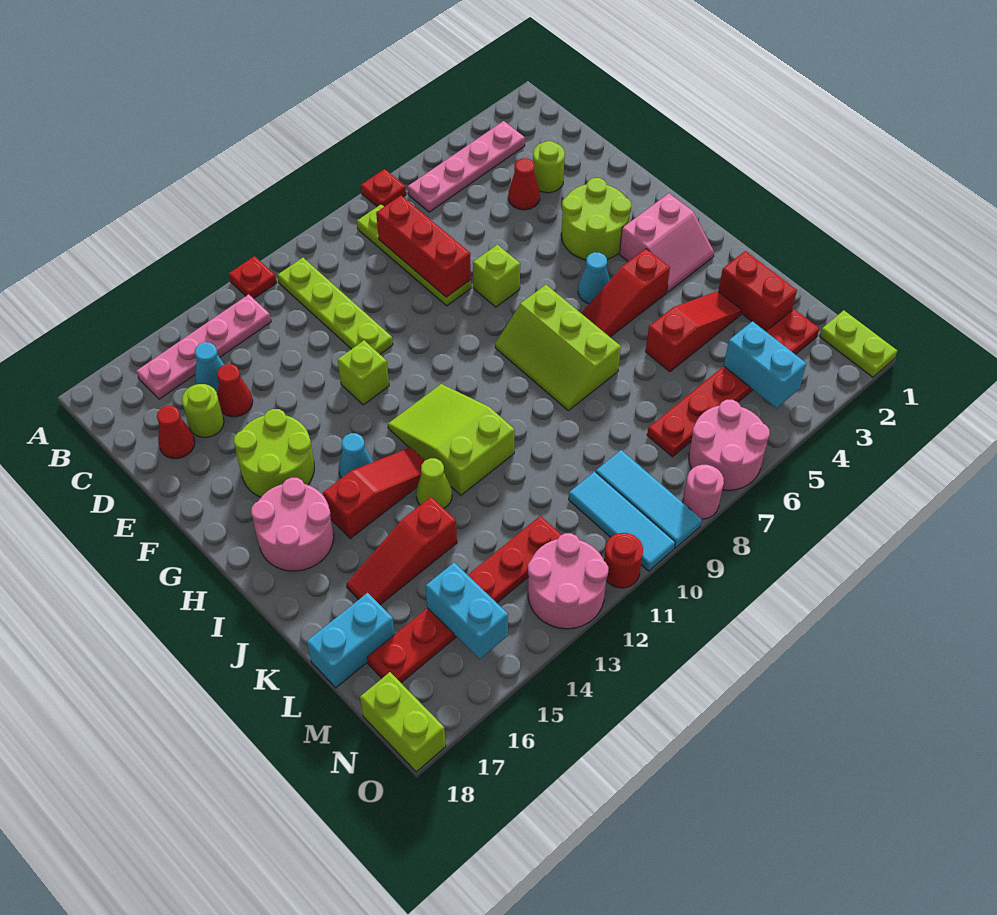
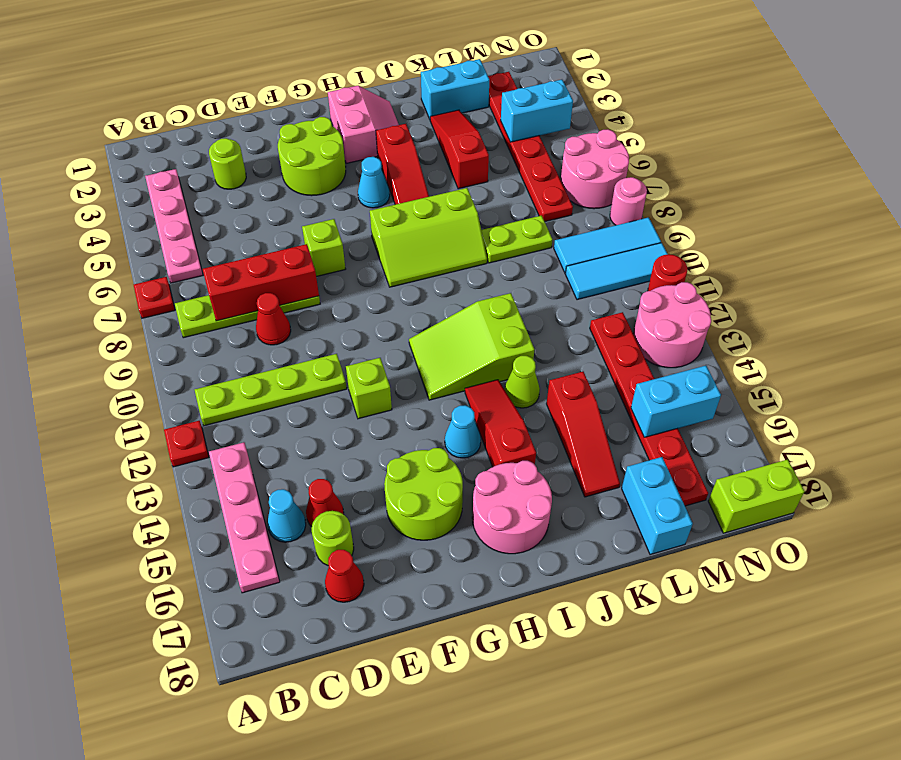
red 1x1 cone [508,158,540,210] -> red 1x1 cone moved to [256,293,291,345]
red 1x2 brick [718,251,797,331] -> cyan 1x2 brick [421,59,489,119]
lime 1x2 plate [820,310,897,377] -> lime 1x2 plate moved to [481,216,553,263]

